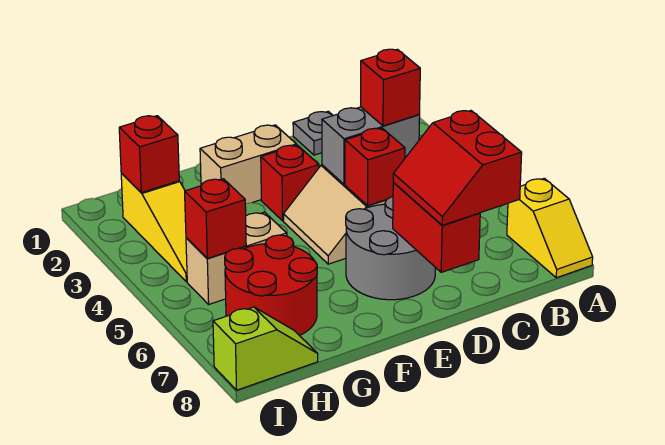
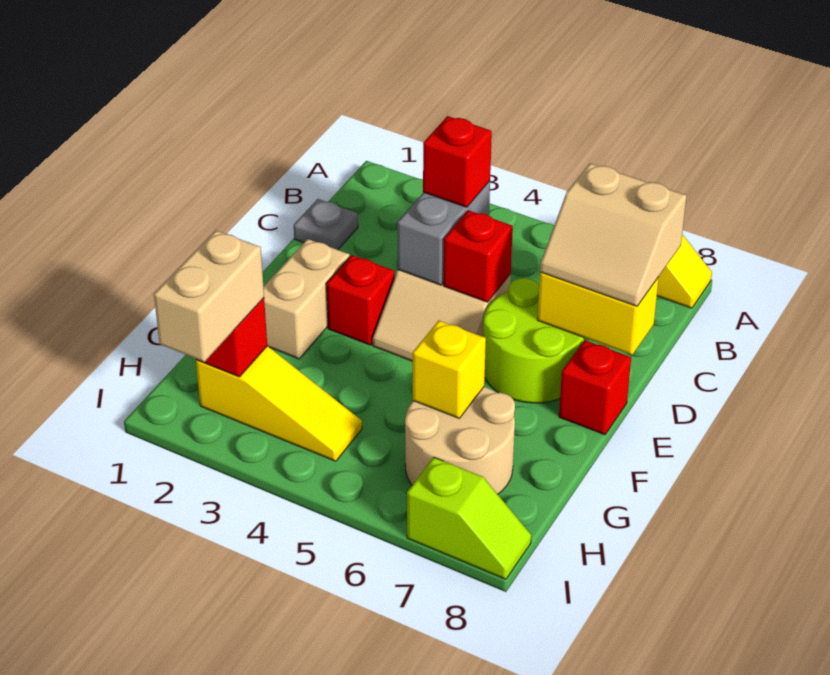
red 2x2 slope [393,111,522,225] -> tan 2x2 slope [540,163,687,306]
grey 2x2 round brick [346,197,435,300] -> lime 2x2 round brick [483,278,587,403]
red 1x2 brick [393,183,480,272] -> yellow 1x2 brick [537,272,659,355]
tan 1x2 brick [186,212,287,304] -> tan 1x2 brick moved to [154,230,264,362]
red 2x2 round brick [225,235,317,336] -> tan 2x2 round brick [405,387,515,494]
none -> yellow 1x1 brick [413,321,486,418]
red 1x1 brick [185,179,246,258] -> red 1x1 brick moved to [559,340,631,435]
lime 1x2 slope [213,307,318,390] -> lime 1x2 slope turned to [407,457,531,579]

